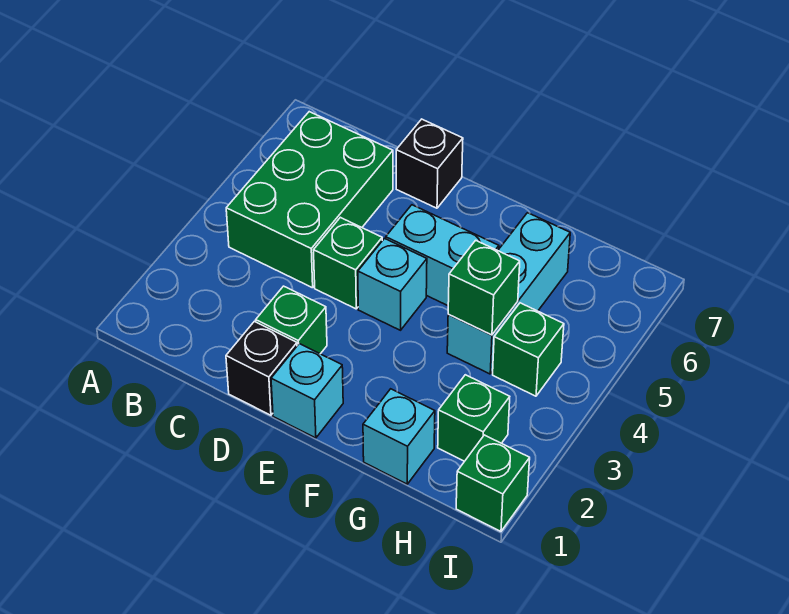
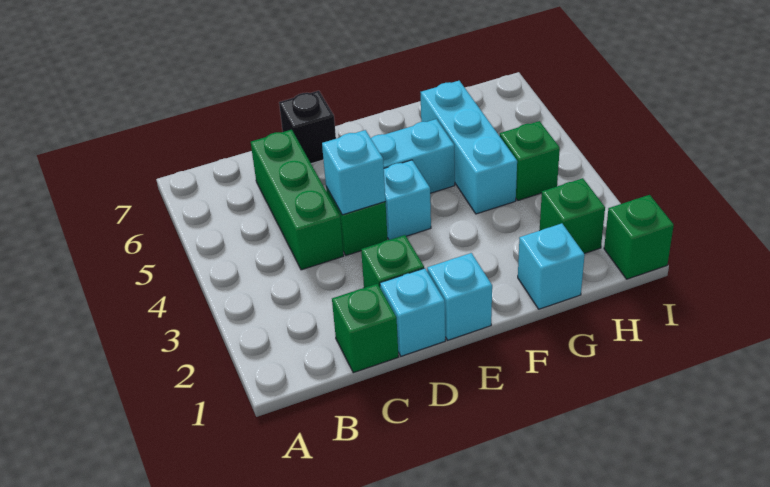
green 2x3 brick [226,112,393,288] -> green 1x3 brick [251,130,344,270]
black 1x1 brick [226,321,297,415] -> cyan 1x1 brick [380,268,445,356]
none -> cyan 1x1 brick [322,130,385,215]
green 1x1 brick [448,240,520,335] -> green 1x1 brick moved to [332,284,398,373]

